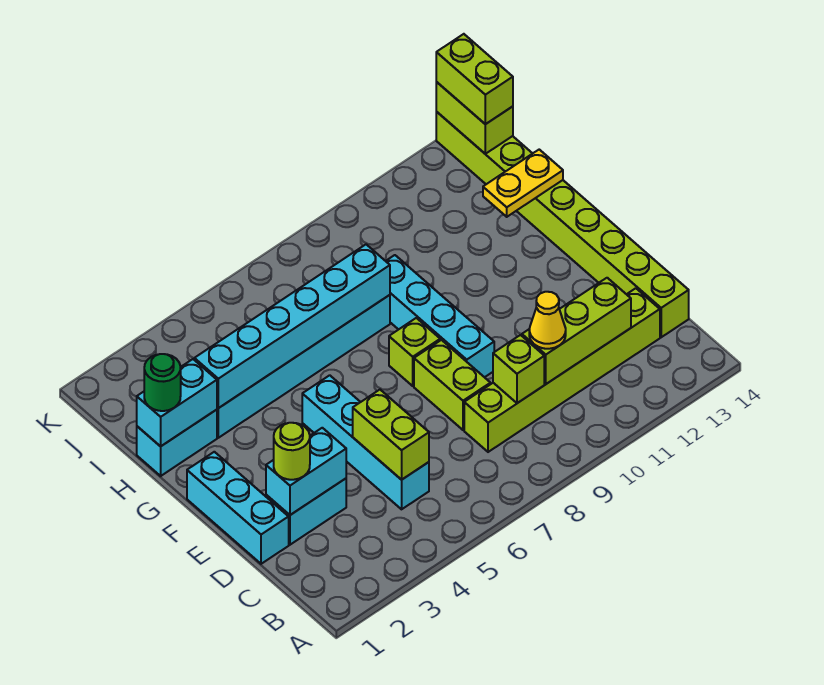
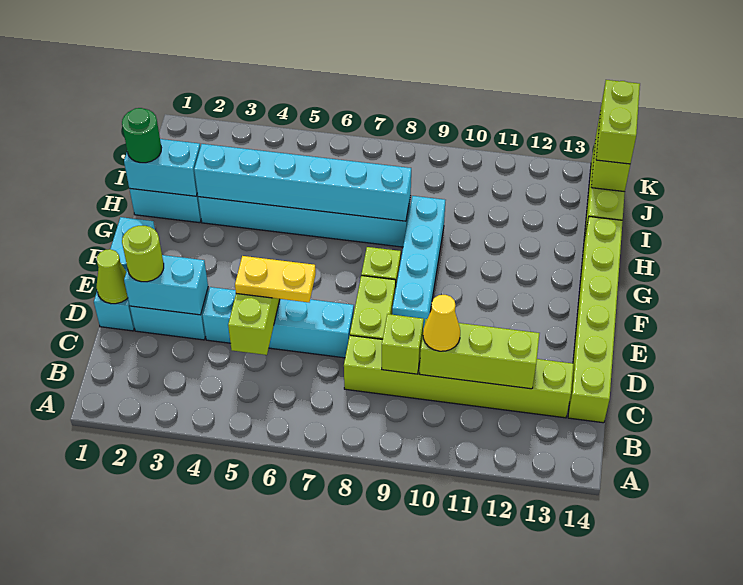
cyan 1x4 brick [302,375,429,509] -> cyan 1x4 brick turned to [203,287,354,358]
none -> lime 1x1 cone [96,249,128,304]
yellow 1x2 plate [483,150,563,217] -> yellow 1x2 plate moved to [235,256,316,302]

